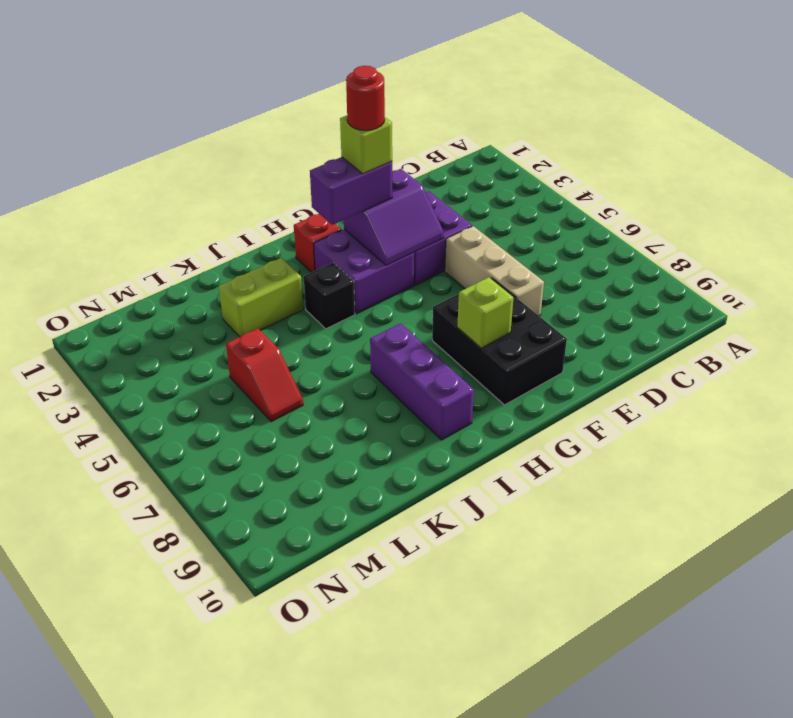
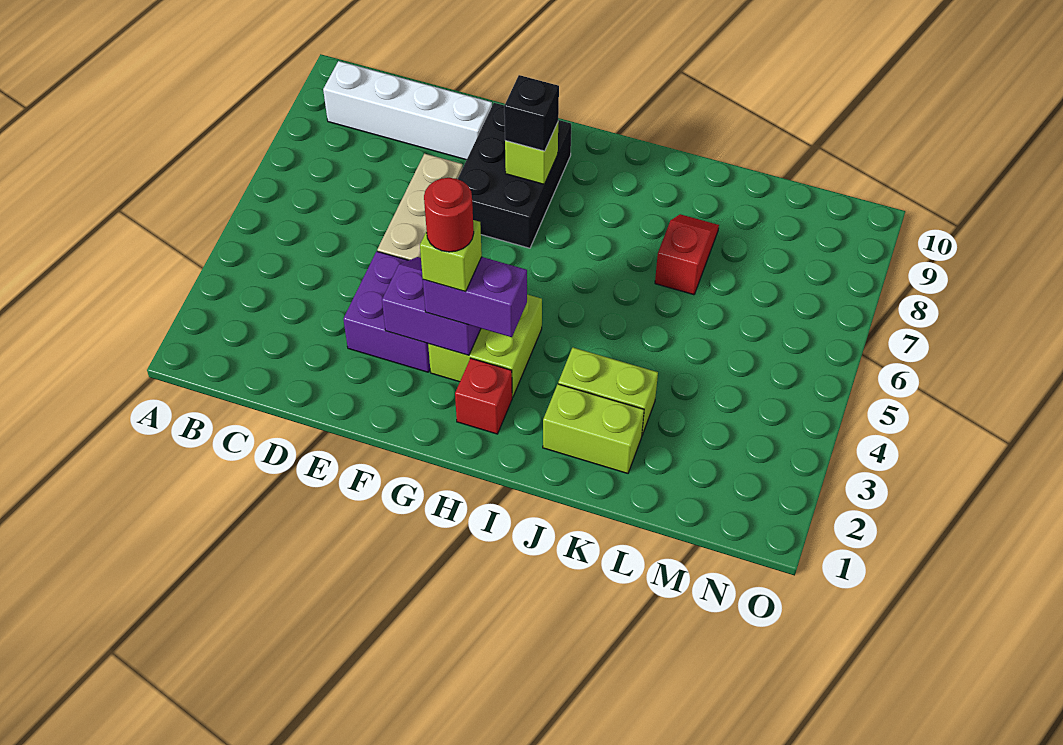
none -> white 1x4 brick [323,61,492,160]
purple 2x2 brick [314,229,414,314] -> lime 2x2 brick [428,295,542,398]
black 1x1 brick [304,263,355,329] -> black 1x1 brick moved to [504,75,559,151]
purple 1x3 brick [370,323,474,440] -> none
none -> lime 1x2 brick [543,384,644,473]
red 1x2 slope [226,328,303,422] -> red 1x2 slope moved to [655,214,719,295]

